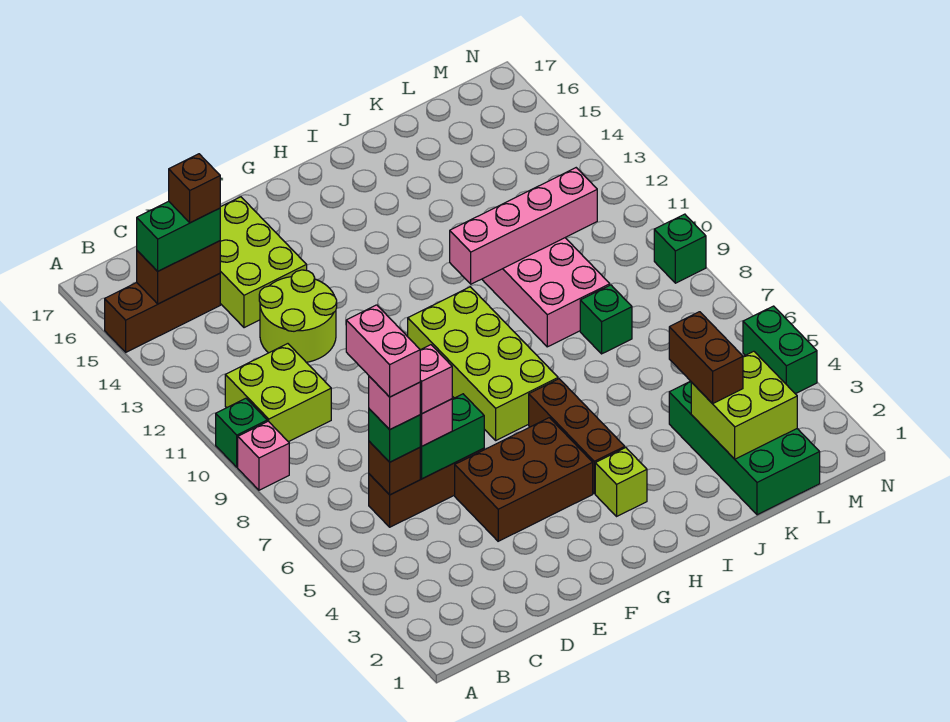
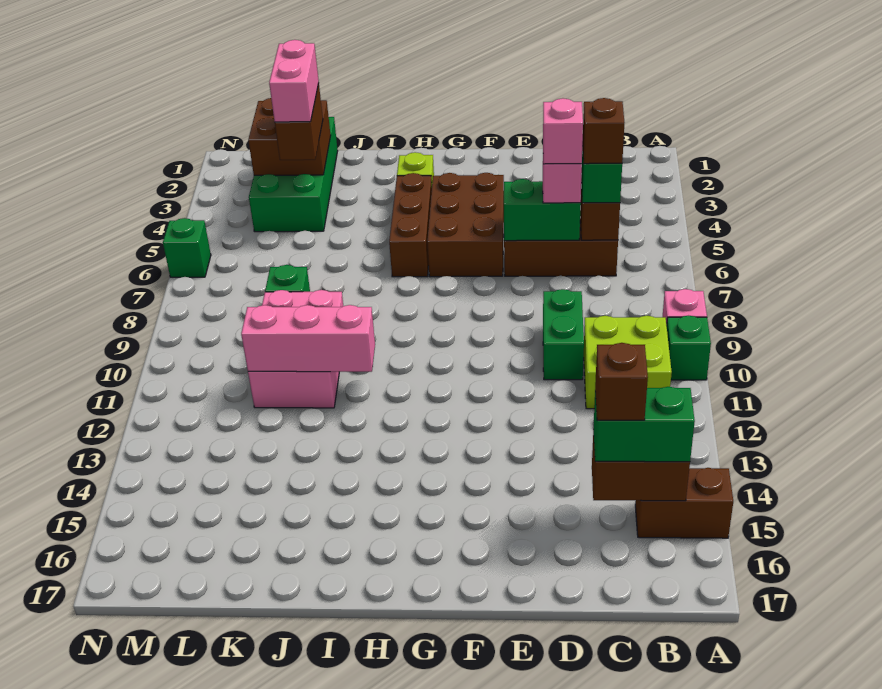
brown 1x3 brick [105,274,220,352] -> brown 1x2 brick [635,468,733,538]
pink 1x1 brick [369,376,420,430] -> brown 1x1 brick [583,98,624,164]
pink 1x2 brick [346,305,420,397] -> pink 1x2 brick moved to [269,40,319,122]
lime 2x2 round brick [259,270,337,362] -> none
lime 2x3 brick [220,197,307,328] -> none
brown 2x3 brick [455,418,593,541] -> brown 2x3 brick turned to [427,173,504,277]
lime 2x4 brick [408,287,558,440] -> none
pink 1x4 brick [450,168,597,284] -> pink 1x3 brick [241,305,375,372]
lime 2x2 brick [691,351,797,459] -> brown 2x2 brick [248,98,331,175]
green 1x2 brick [743,306,817,394] -> green 1x2 brick moved to [543,289,584,380]
green 1x1 brick [654,214,706,283] -> green 1x1 brick moved to [163,218,211,277]

